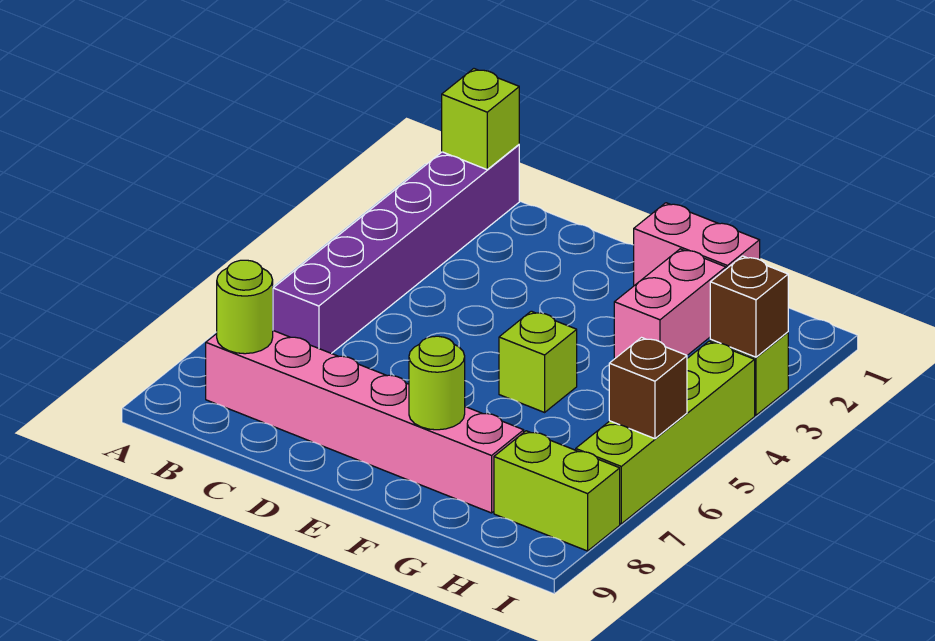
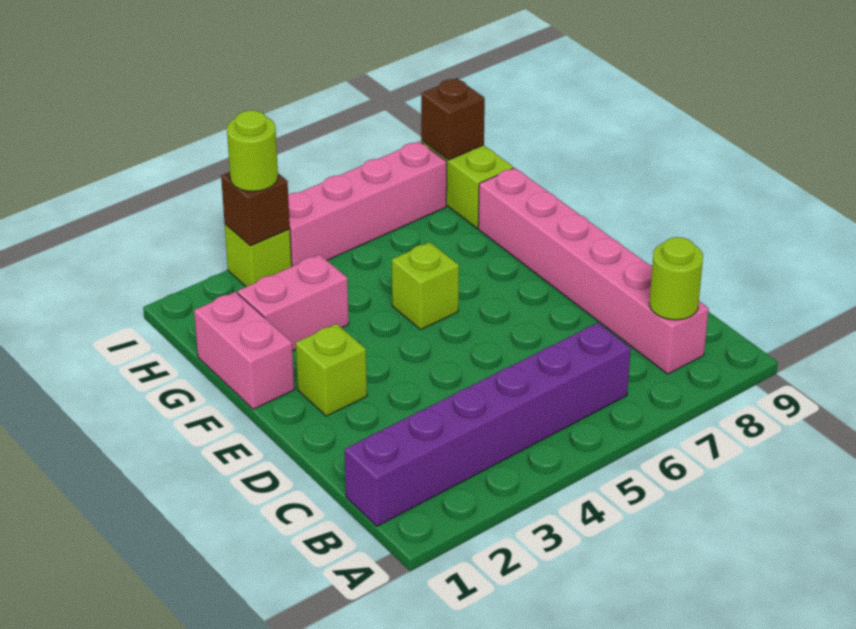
lime 1x1 brick [442,69,519,169] -> lime 1x1 brick moved to [296,324,367,416]
lime 1x1 round brick [409,336,465,430] -> lime 1x1 round brick moved to [227,110,278,192]
lime 1x4 brick [576,341,755,524] -> pink 1x4 brick [288,141,447,266]
brown 1x1 brick [609,338,687,439] -> brown 1x1 brick moved to [421,78,485,160]

